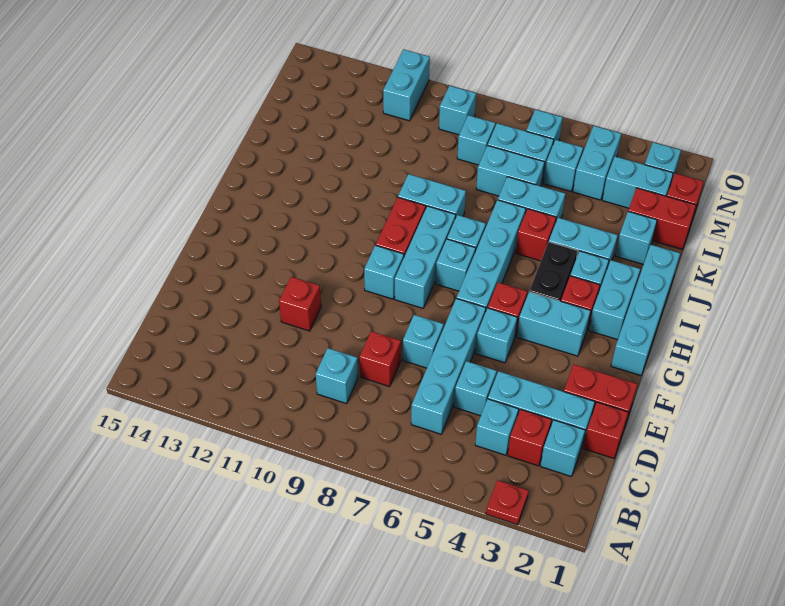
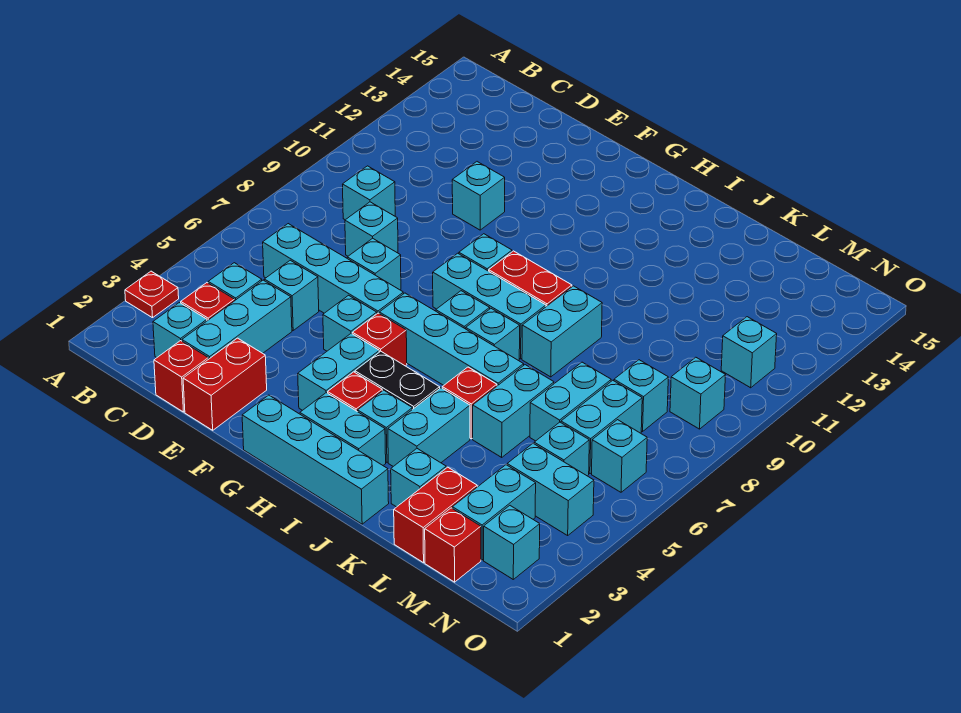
red 1x1 brick [360,331,401,387] -> cyan 1x1 brick [345,202,398,256]
red 1x1 brick [279,277,321,331] -> cyan 1x1 brick [452,162,505,230]
cyan 1x2 brick [383,49,430,121] -> cyan 1x1 brick [721,317,777,388]

